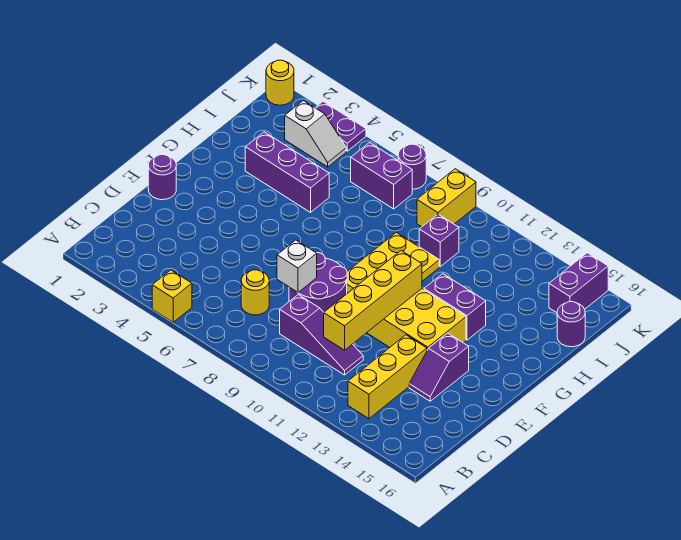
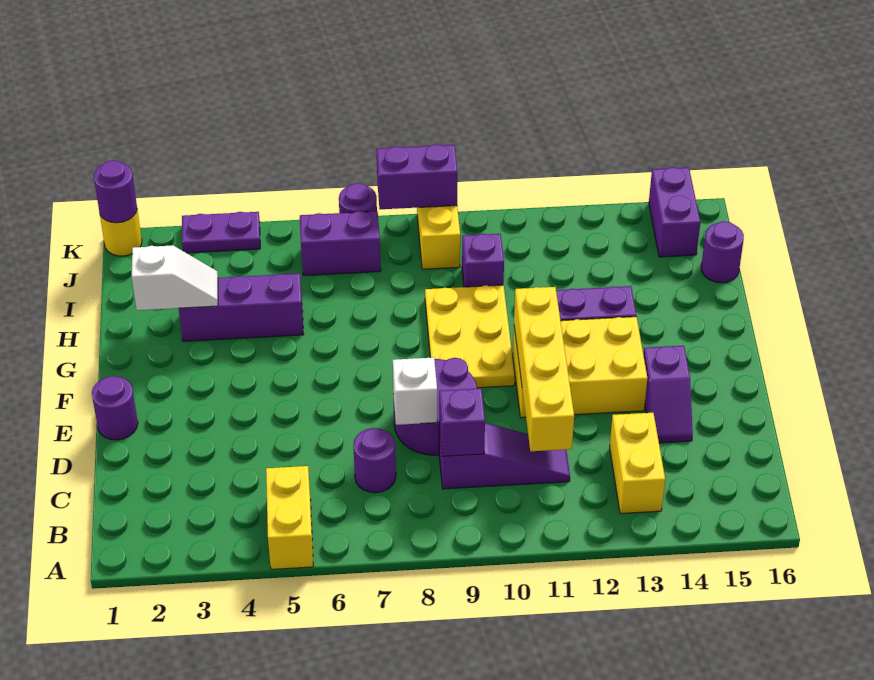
yellow 1x1 brick [152,270,192,322] -> yellow 1x2 brick [266,466,313,569]
yellow 1x3 brick [348,335,427,419] -> yellow 1x2 brick [610,413,665,514]
yellow 1x1 round brick [241,270,269,315] -> purple 1x1 round brick [353,428,396,493]
none -> purple 1x1 brick [439,388,485,456]
white 1x2 slope [285,101,346,167] -> white 1x2 slope moved to [132,245,218,310]
none -> purple 1x1 round brick [94,161,137,223]
none -> purple 1x2 brick [376,144,457,209]

